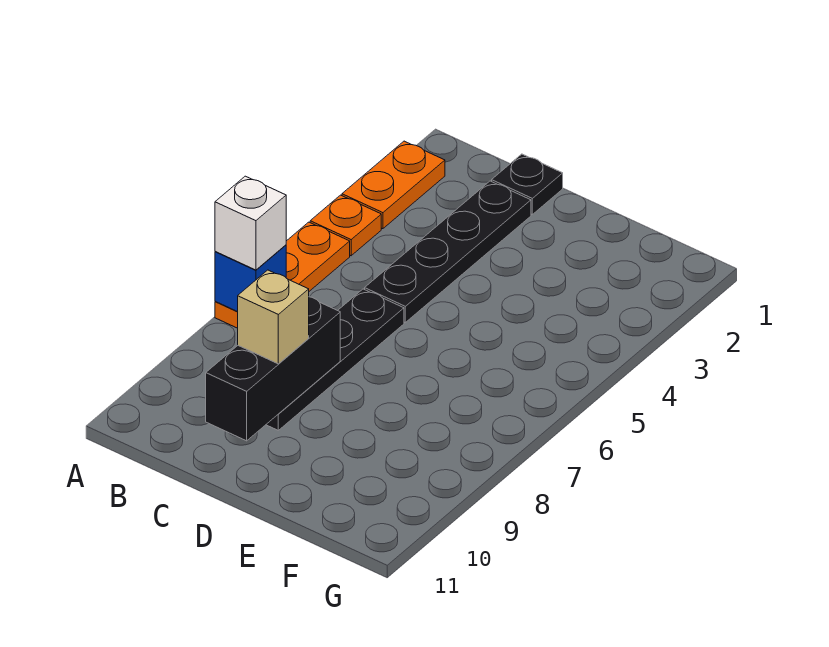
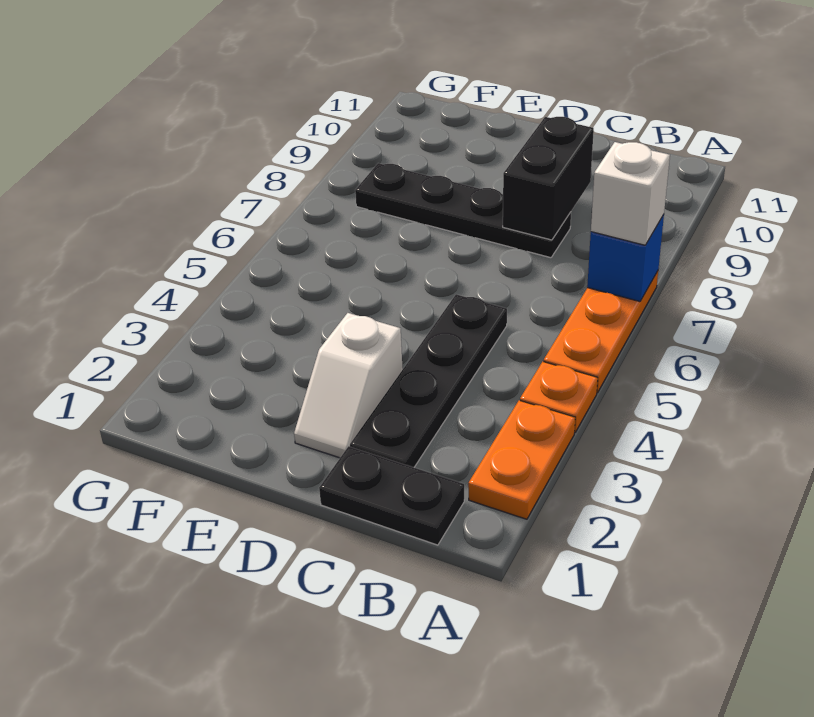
black 1x1 plate [492,154,563,214] -> black 1x2 plate [319,446,464,545]
black 1x4 plate [266,289,404,430] -> black 1x4 plate turned to [355,163,571,258]
black 1x3 brick [206,297,340,441] -> black 1x2 brick [503,117,594,240]
tan 1x1 brick [238,270,309,364] -> none
none -> white 1x2 slope [294,313,403,458]

